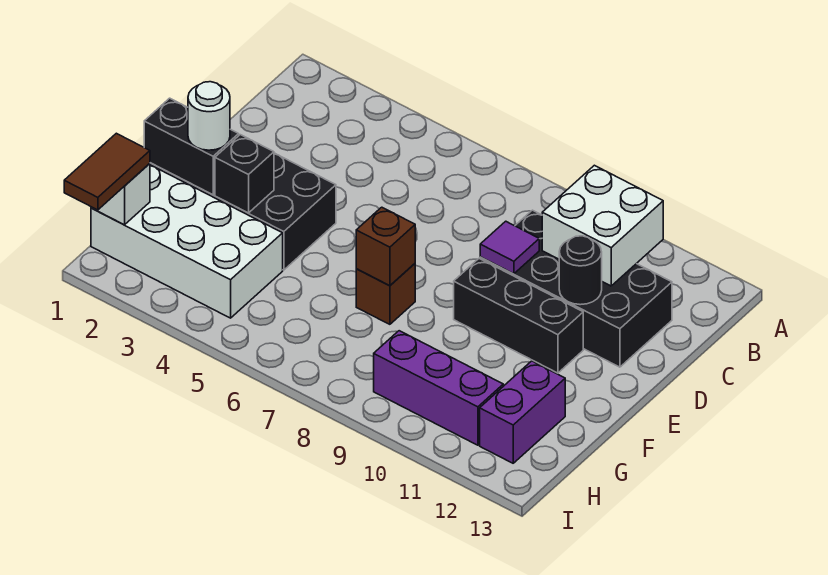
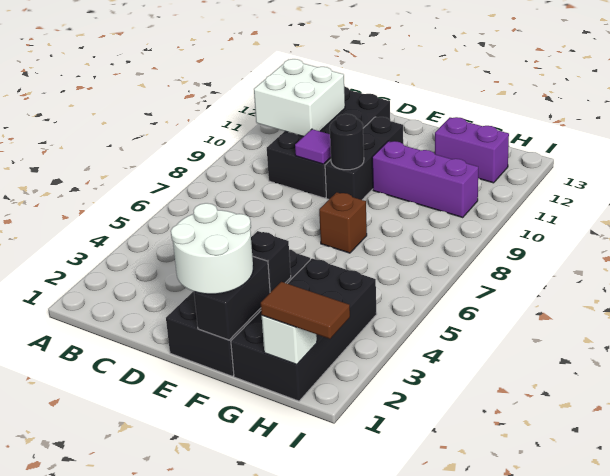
black 1x1 round brick [559,236,602,305] -> black 1x1 round brick moved to [330,114,364,170]
white 1x1 round brick [188,82,230,150] -> white 2x2 round brick [171,203,253,294]
brown 1x1 brick [356,207,415,286] -> none
white 2x4 brick [91,165,283,318] -> black 2x4 brick [231,258,377,401]
purple 1x3 brick [374,331,503,445] -> purple 1x3 brick turned to [372,141,478,218]

